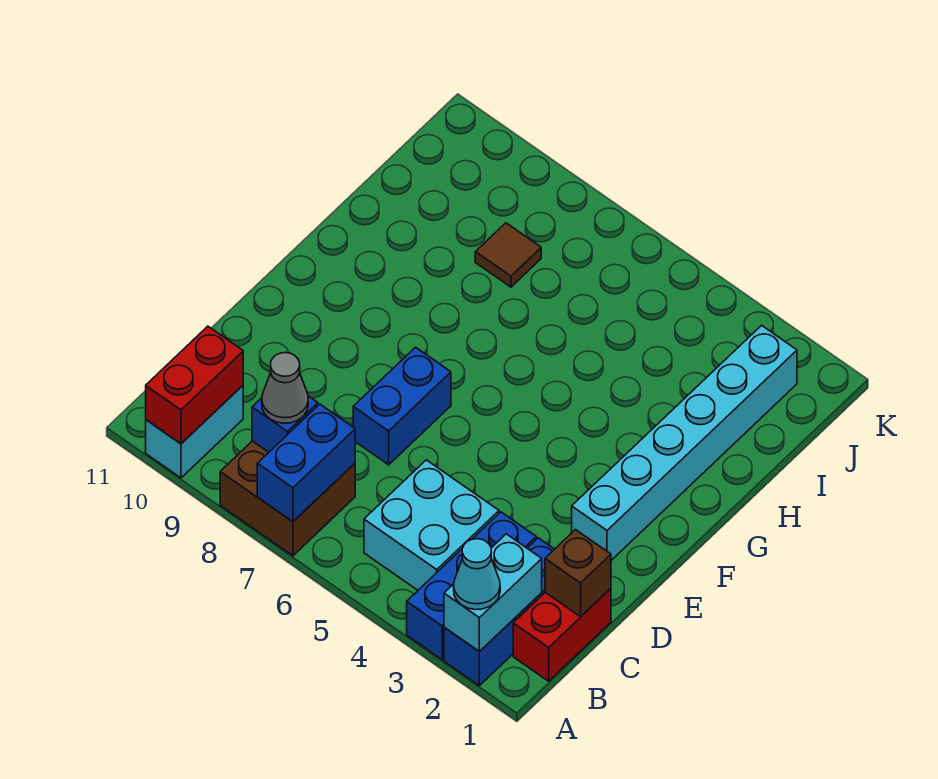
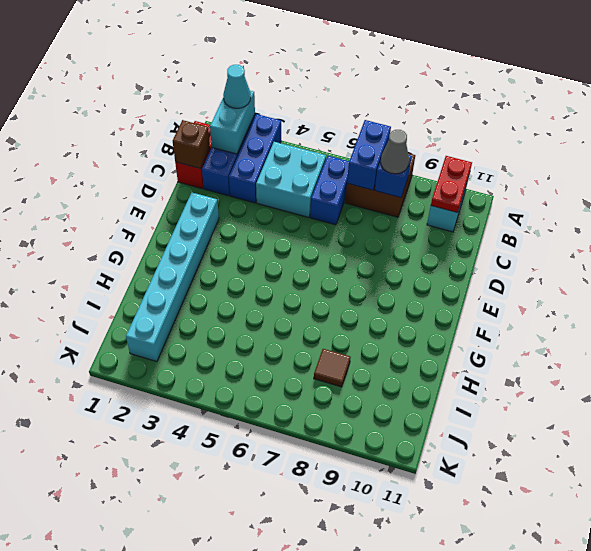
red 1x2 brick [146,326,243,444] -> red 1x2 plate [431,156,472,213]
blue 1x2 brick [353,347,451,465] -> blue 1x2 brick moved to [310,156,349,225]

